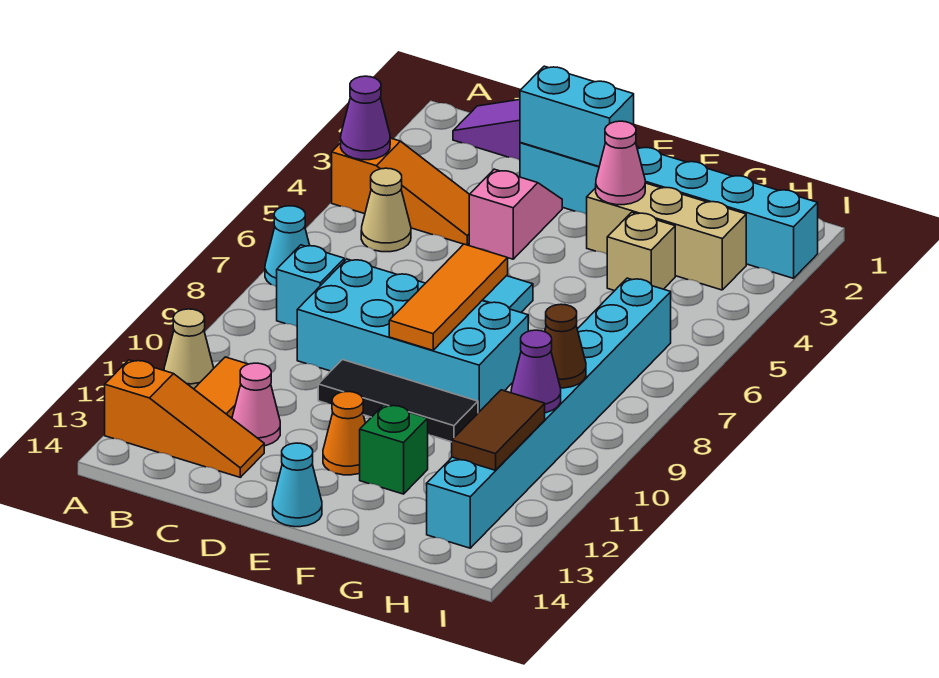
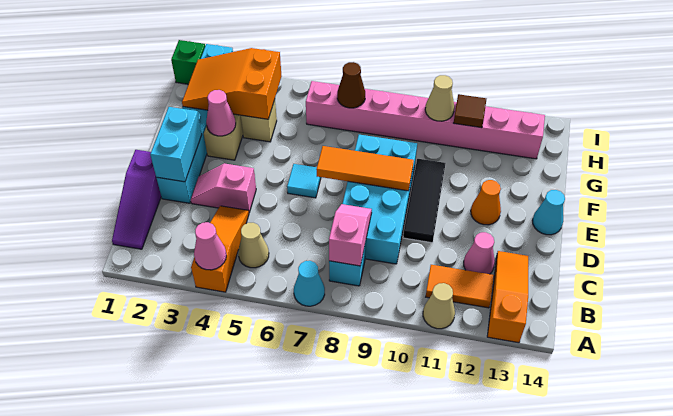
purple 1x1 cone [341,76,390,160] -> pink 1x1 cone [194,222,226,270]
none -> pink 1x2 slope [329,204,372,266]
green 1x1 brick [360,405,428,494] -> green 1x1 brick moved to [171,40,205,84]
none -> orange 2x3 slope [182,48,282,119]
cyan 1x8 brick [427,278,671,548] -> pink 1x8 brick [306,81,545,159]
brown 1x1 cone [545,304,586,388] -> brown 1x1 cone moved to [337,62,365,108]
purple 1x1 cone [511,330,561,413] -> tan 1x1 cone [425,75,454,121]
brown 1x2 tile [452,390,545,470] -> brown 1x1 tile [454,94,486,128]

